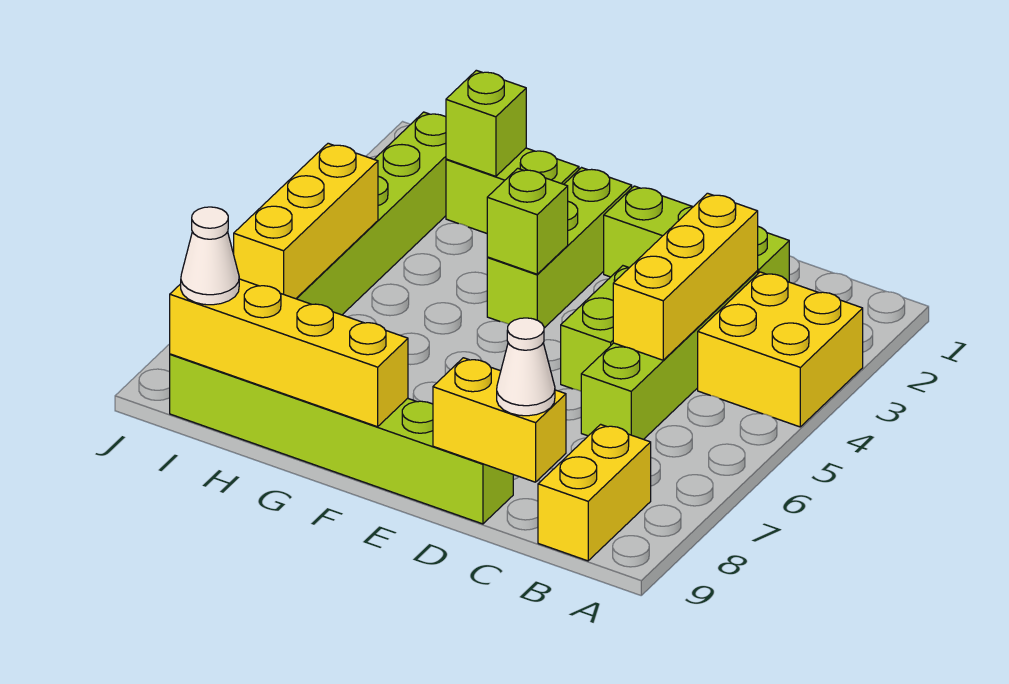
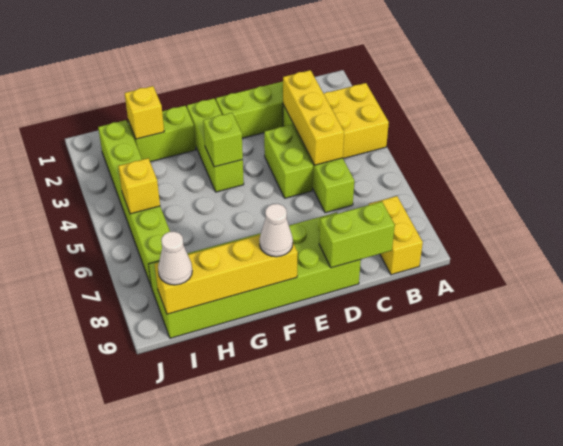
yellow 1x2 brick [433,358,566,482] -> lime 1x2 brick [319,202,395,268]
white 1x1 cone [497,318,555,416] -> white 1x1 cone moved to [259,204,293,257]
lime 1x6 brick [170,354,513,524] -> lime 2x6 brick [148,213,361,338]
lime 1x1 brick [446,70,526,176] -> yellow 1x1 brick [125,86,164,139]
yellow 1x3 brick [234,143,378,299] -> yellow 1x1 brick [118,158,160,214]

